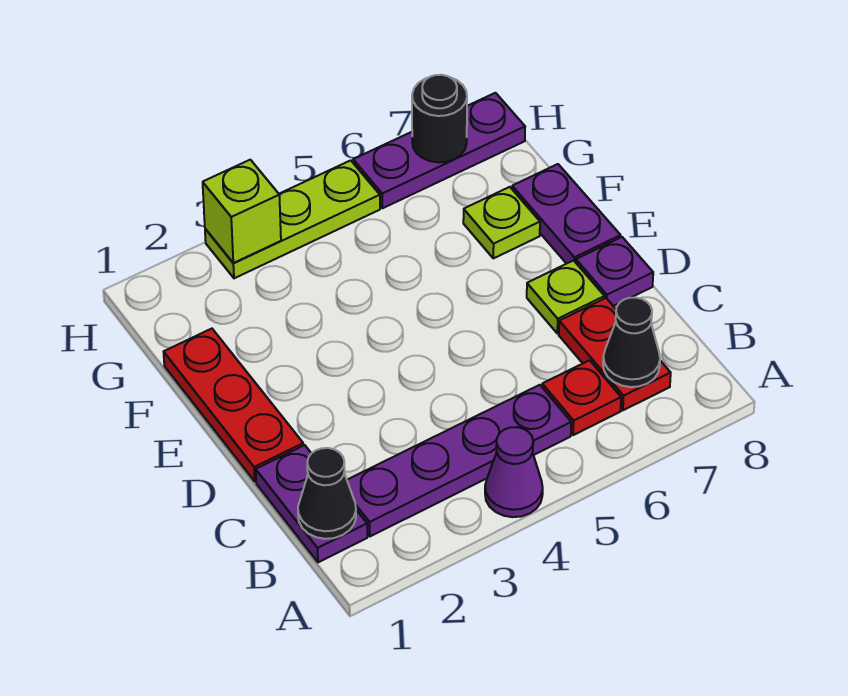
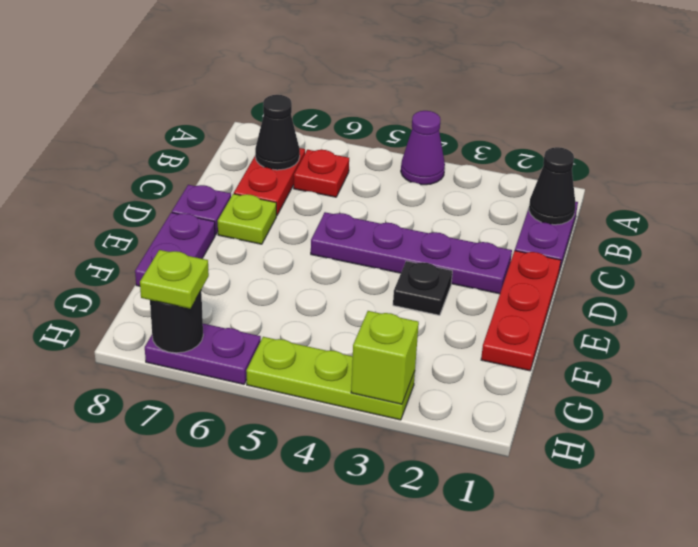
purple 1x4 plate [347,385,571,536] -> purple 1x4 plate moved to [311,212,512,294]
none -> black 1x1 plate [393,261,452,315]
lime 1x1 plate [463,187,540,258] -> lime 1x1 plate moved to [140,250,209,309]
purple 1x3 plate [353,93,525,208] -> purple 1x2 plate [145,324,261,384]

